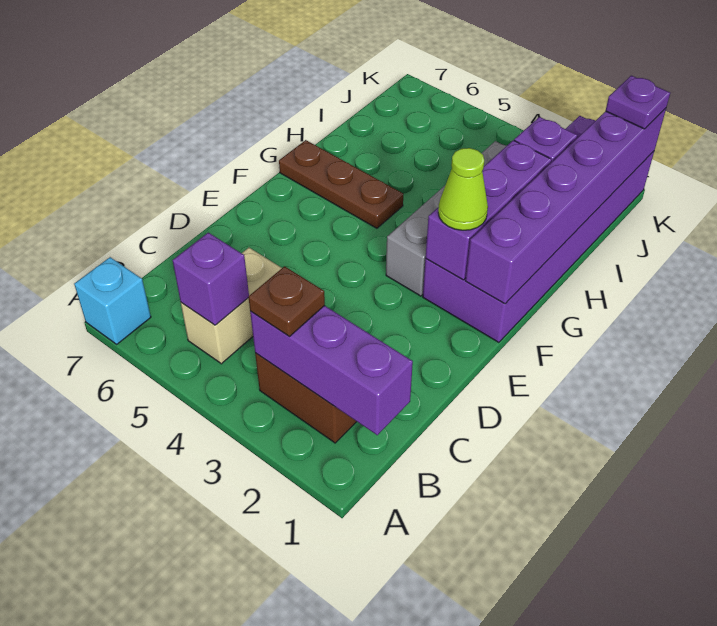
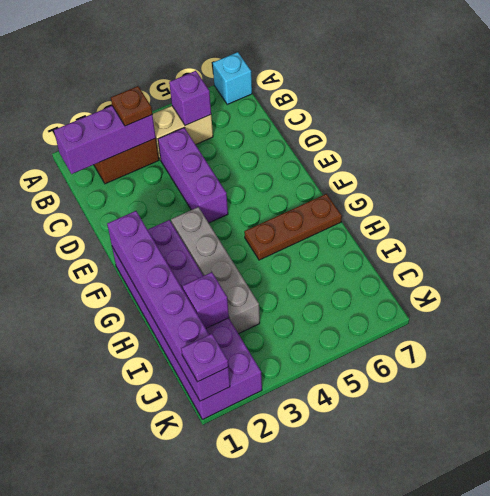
tan 1x2 brick [181,248,282,364] -> tan 1x2 brick turned to [152,106,213,160]
purple 1x3 brick [426,140,552,280] -> purple 1x3 brick moved to [158,128,228,223]
lime 1x1 cone [438,148,488,230] -> none

